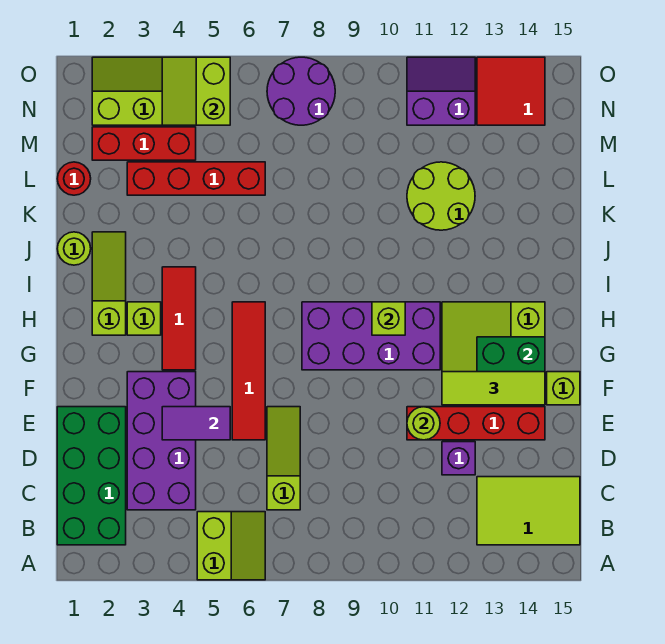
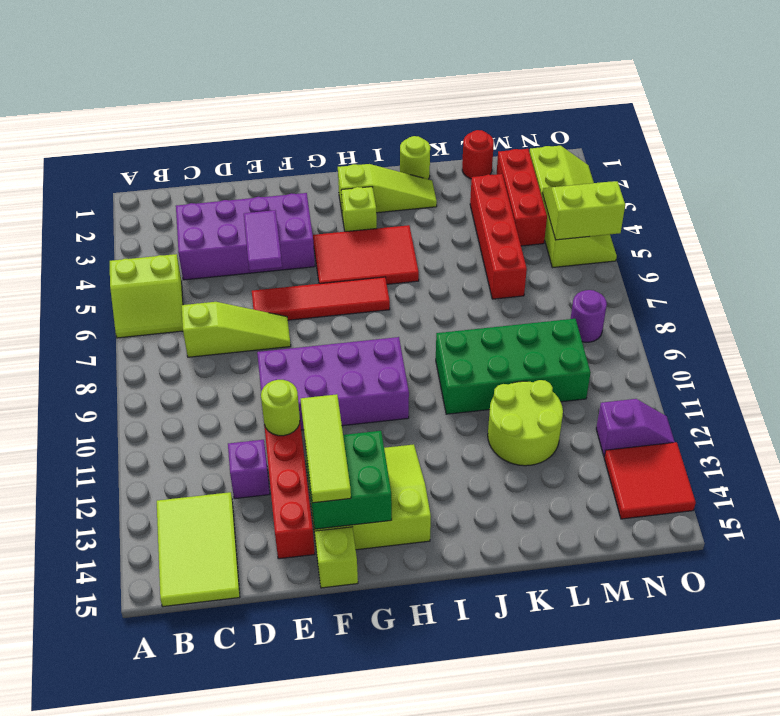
green 2x4 brick [57,407,126,545] -> green 2x4 brick moved to [436,319,591,414]
red 1x3 tile [162,267,196,370] -> red 2x3 tile [313,225,419,284]
purple 2x4 brick [302,302,440,370] -> purple 2x4 brick turned to [257,337,409,430]
lime 1x1 brick [372,302,405,335] -> none
purple 2x2 round brick [267,57,335,125] -> purple 1x1 round brick [571,290,607,342]
purple 2x2 slope [407,57,475,125] -> purple 1x2 slope [596,399,675,457]

